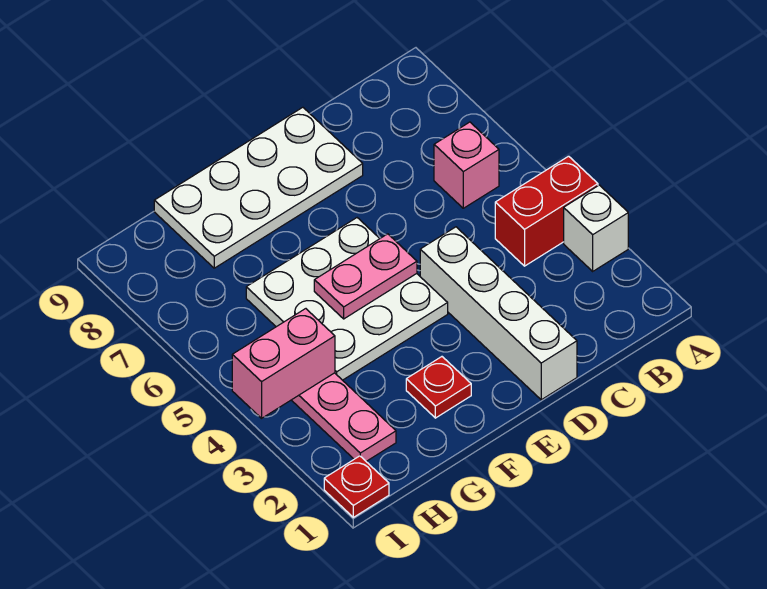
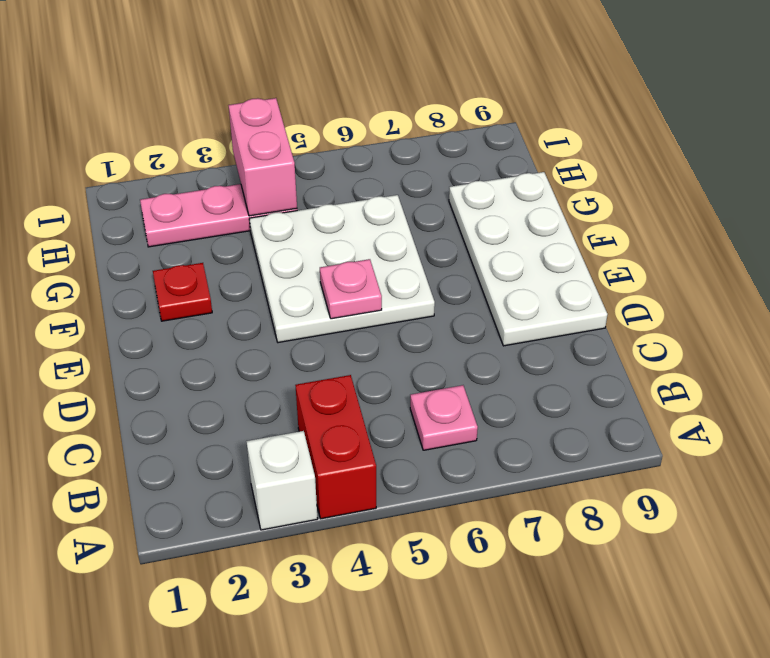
pink 1x1 brick [434,122,499,208] -> pink 1x1 plate [410,385,478,450]
white 1x4 brick [420,227,577,400] -> none
pink 1x2 plate [314,234,417,319] -> pink 1x1 plate [320,259,382,319]
red 1x1 plate [324,456,389,517] -> none

